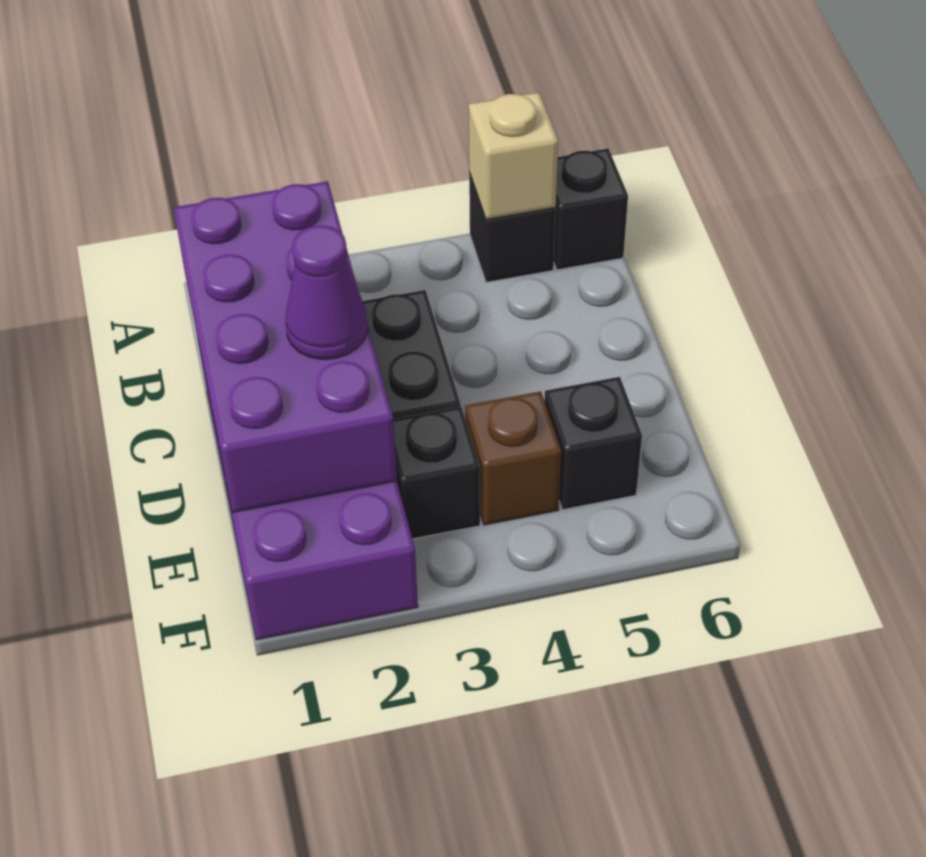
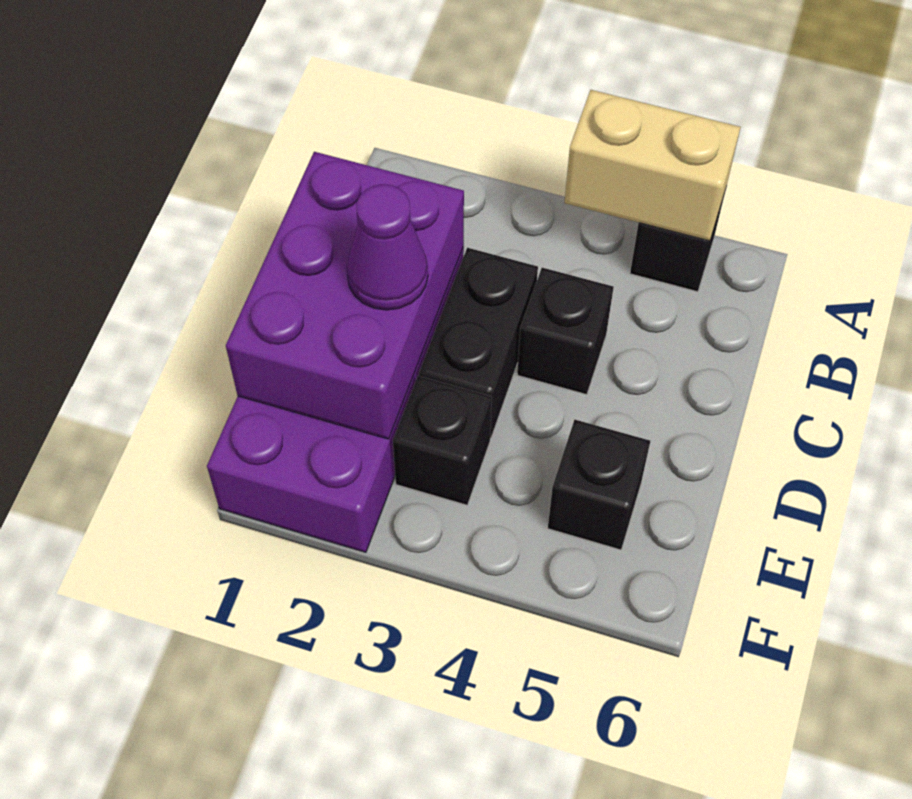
tan 1x1 brick [469,92,558,219] -> tan 1x2 brick [564,90,741,241]
black 1x1 brick [554,149,628,270] -> black 1x1 brick moved to [517,268,614,395]
purple 2x4 brick [174,181,397,513] -> purple 2x3 brick [226,152,464,439]
brown 1x1 brick [465,391,561,525] -> none

